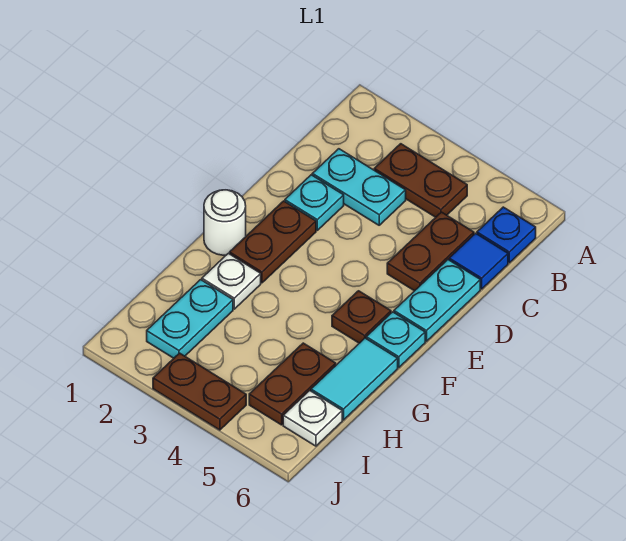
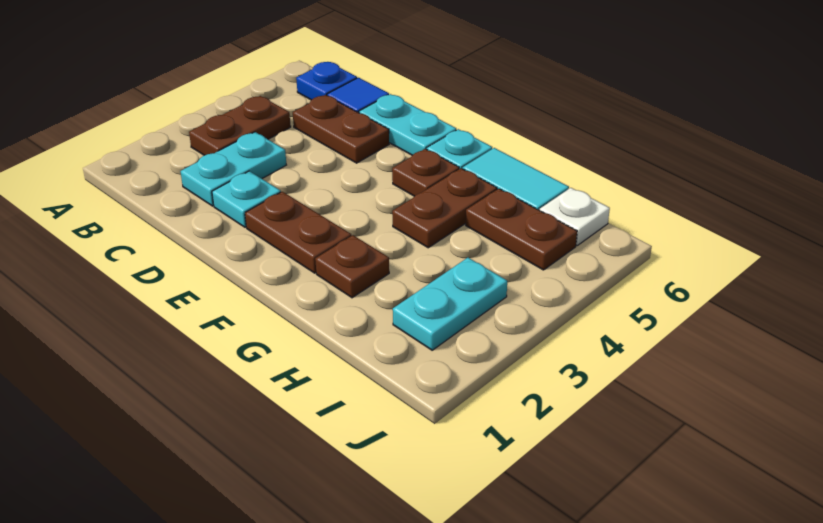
white 1x1 round brick [204,190,246,255] -> none
white 1x1 plate [202,253,261,309] -> brown 1x1 plate [315,235,389,298]
cyan 1x2 plate [147,280,233,358] -> cyan 1x2 plate turned to [393,258,507,350]
brown 1x2 plate [153,353,246,430] -> brown 1x2 plate moved to [392,168,497,248]

